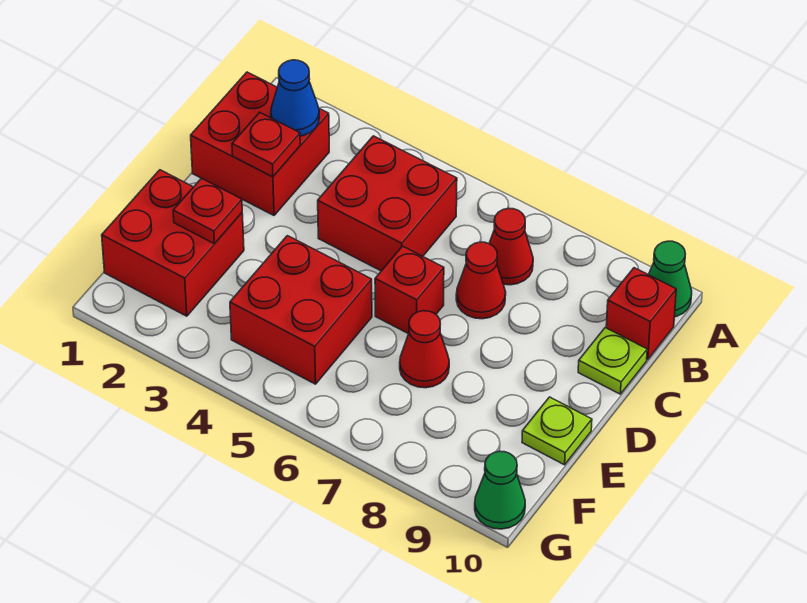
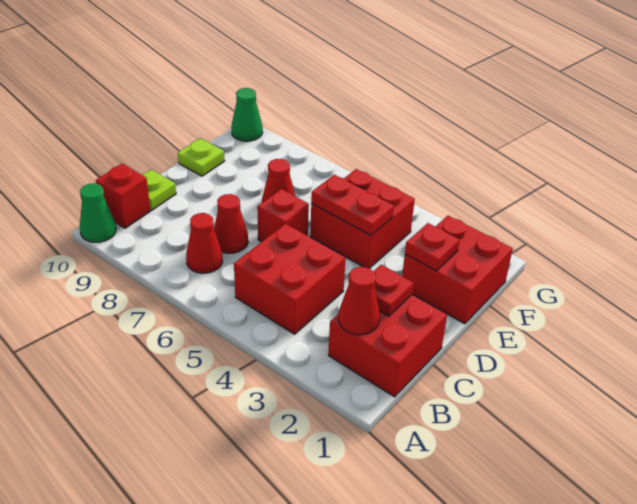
blue 1x1 cone [271,60,319,136] -> red 1x1 cone [338,267,380,335]
none -> red 1x2 plate [311,175,394,235]

